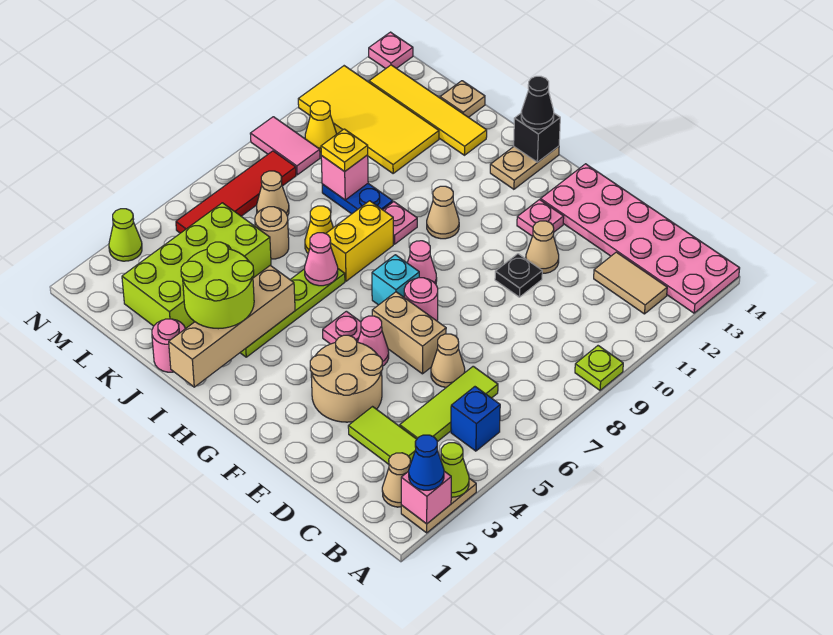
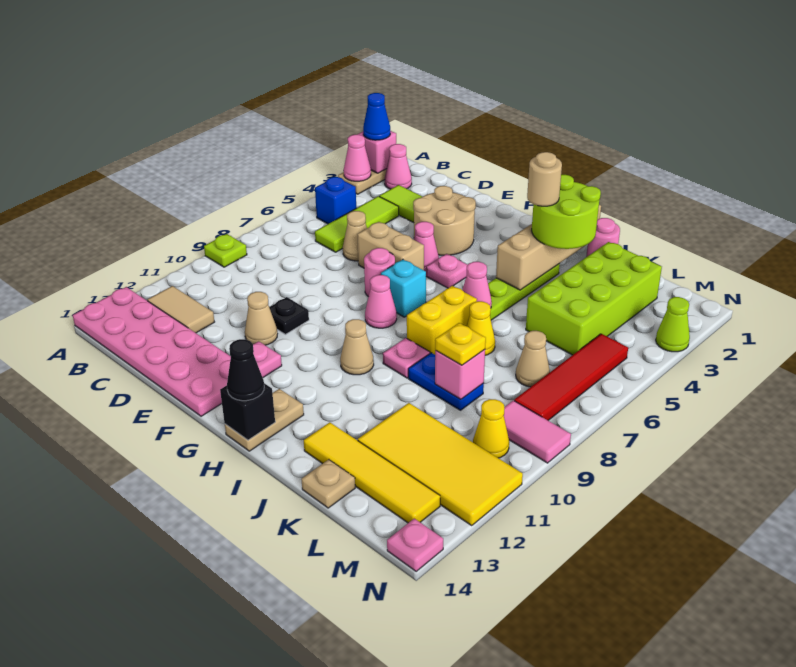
lime 1x1 cone [441,443,469,497] -> pink 1x1 cone [344,135,371,181]
tan 1x1 cone [382,453,410,507] -> pink 1x1 cone [385,144,412,189]
tan 1x1 round brick [255,207,289,259] -> tan 1x1 round brick moved to [527,152,562,206]

